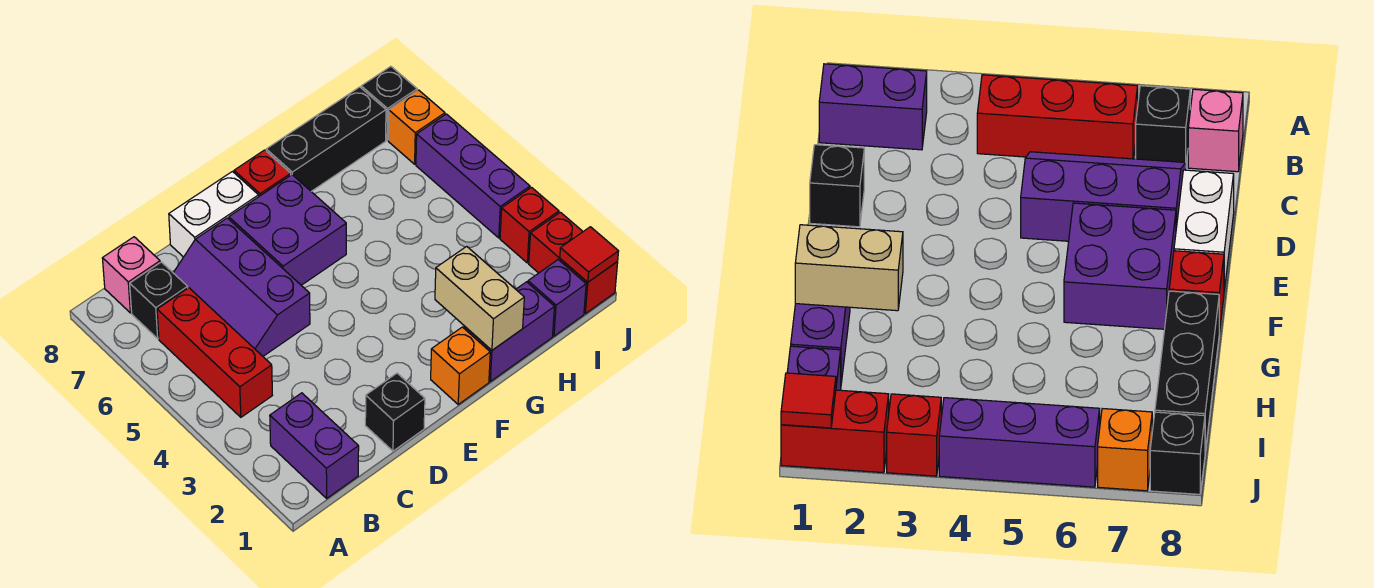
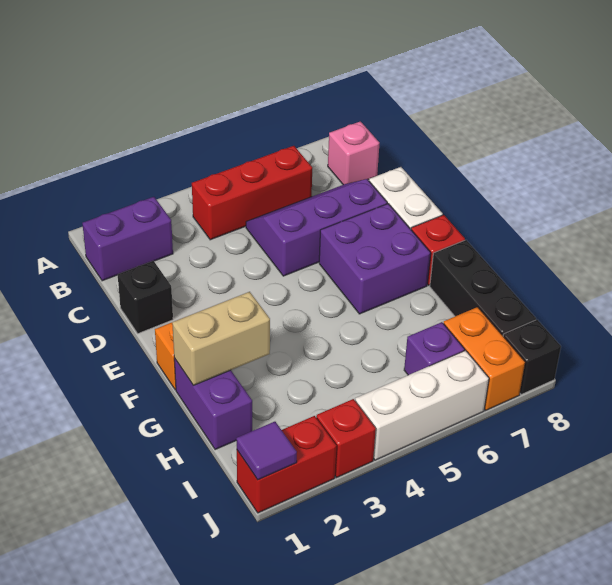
black 1x1 brick [130,262,188,338] -> none
purple 1x1 brick [528,260,586,336] -> purple 1x1 brick moved to [404,322,465,375]
red 1x1 tile [560,227,619,282] -> purple 1x1 tile [236,422,297,480]
purple 1x3 brick [416,114,530,238] -> white 1x3 brick [355,350,489,460]
orange 1x1 brick [388,90,445,164] -> orange 1x2 brick [444,307,525,410]

